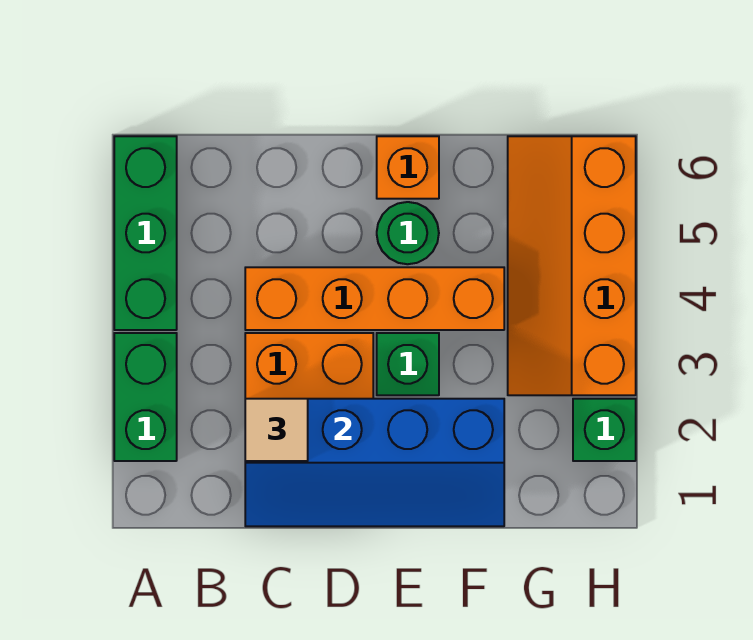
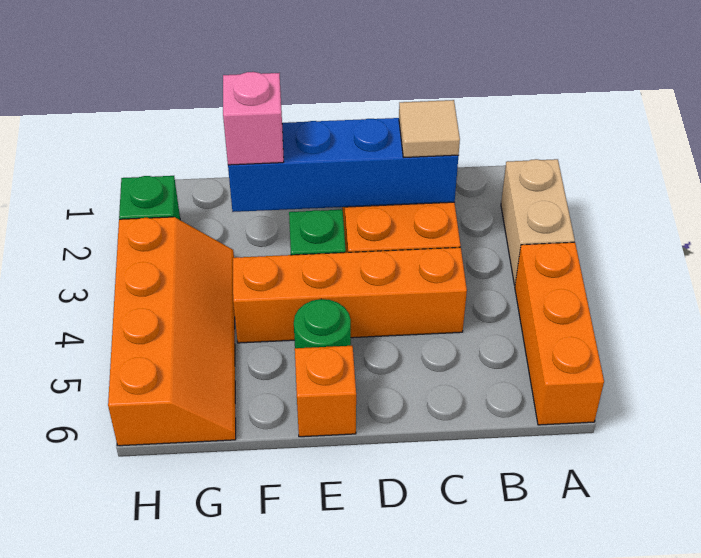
green 1x2 brick [114,333,177,461] -> tan 1x2 brick [501,159,575,285]
green 1x3 brick [114,136,177,330] -> orange 1x3 brick [515,242,604,425]
none -> pink 1x1 brick [223,72,284,165]

